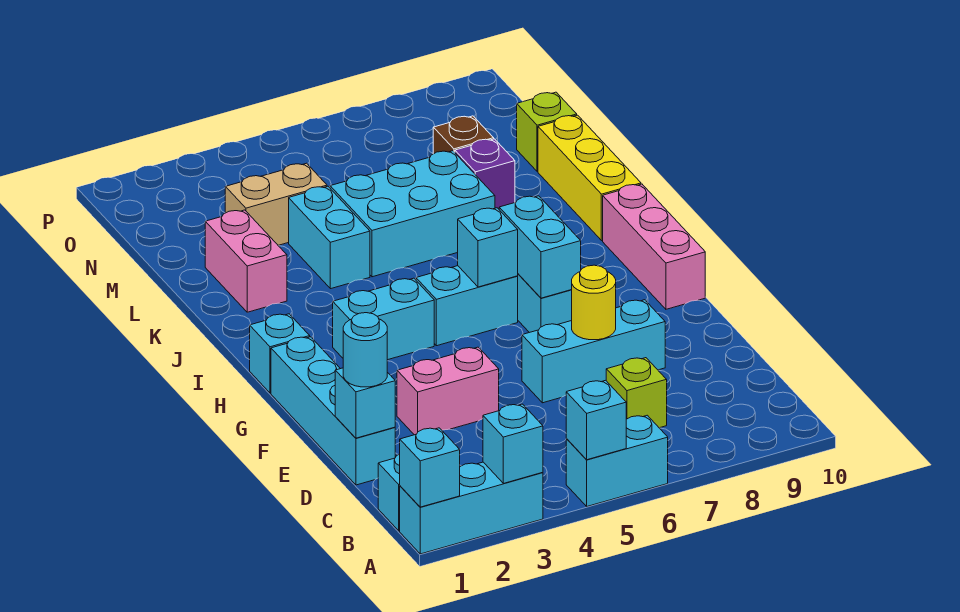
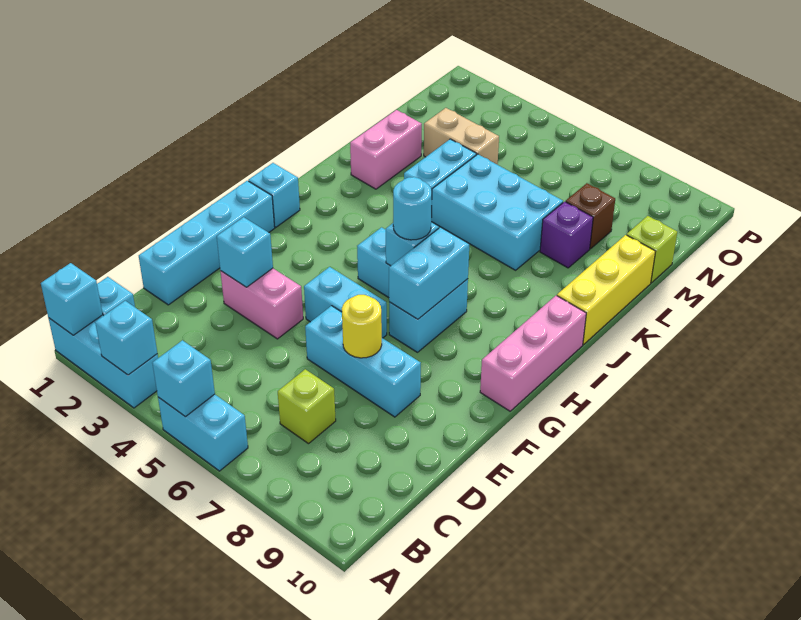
cyan 1x1 brick [335,368,395,438] -> cyan 1x1 brick moved to [217,217,273,287]
cyan 1x1 round brick [343,313,387,387] -> cyan 1x1 round brick moved to [393,177,432,240]
cyan 1x2 brick [333,278,434,360] -> cyan 1x2 brick moved to [304,267,387,338]

